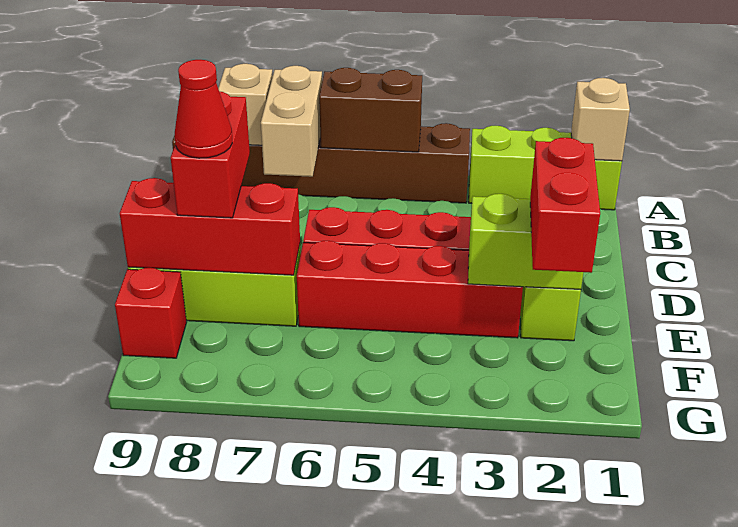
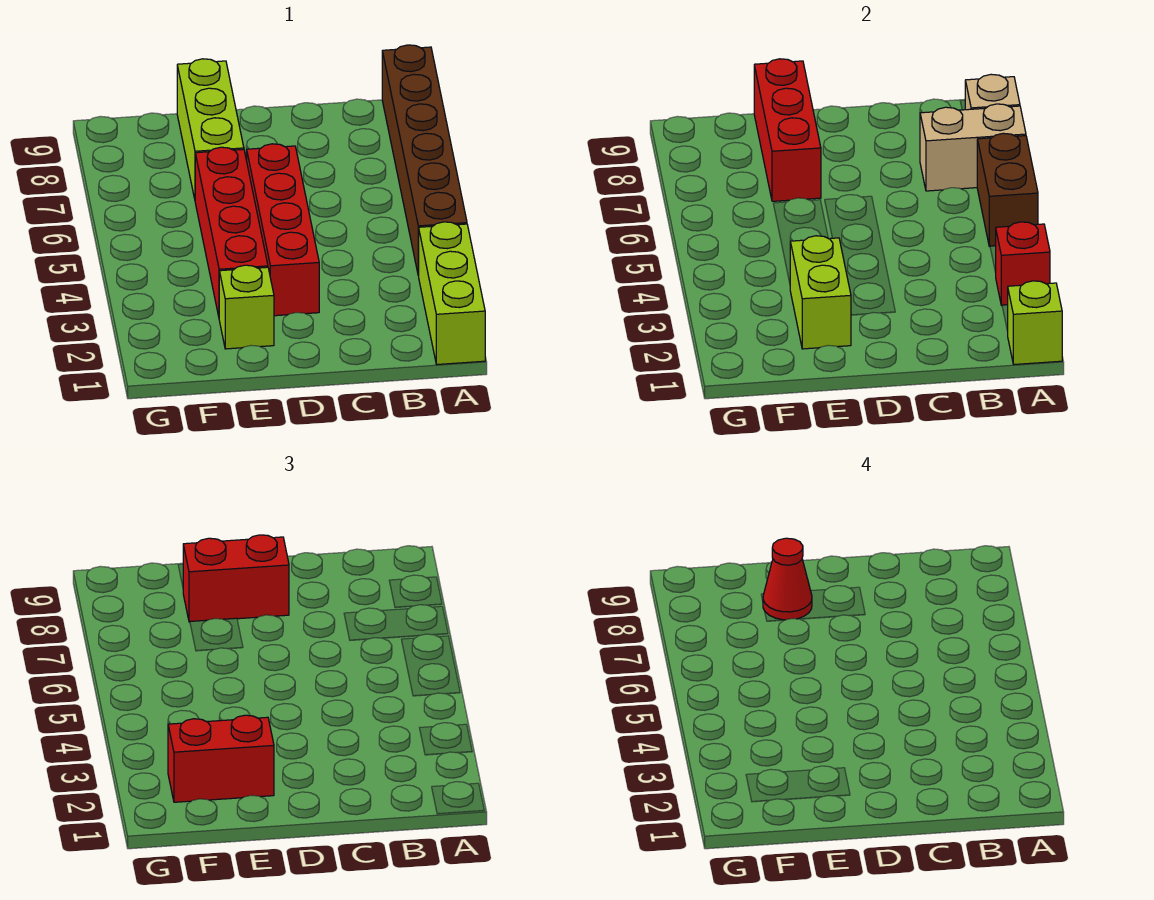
tan 1x1 brick [571,78,630,161] -> lime 1x1 brick [1007,281,1062,364]
red 1x1 brick [115,268,187,358] -> red 1x1 brick moved to [995,222,1050,305]

